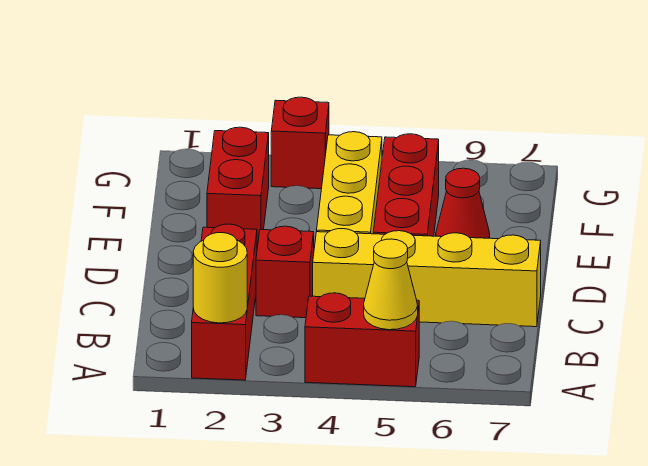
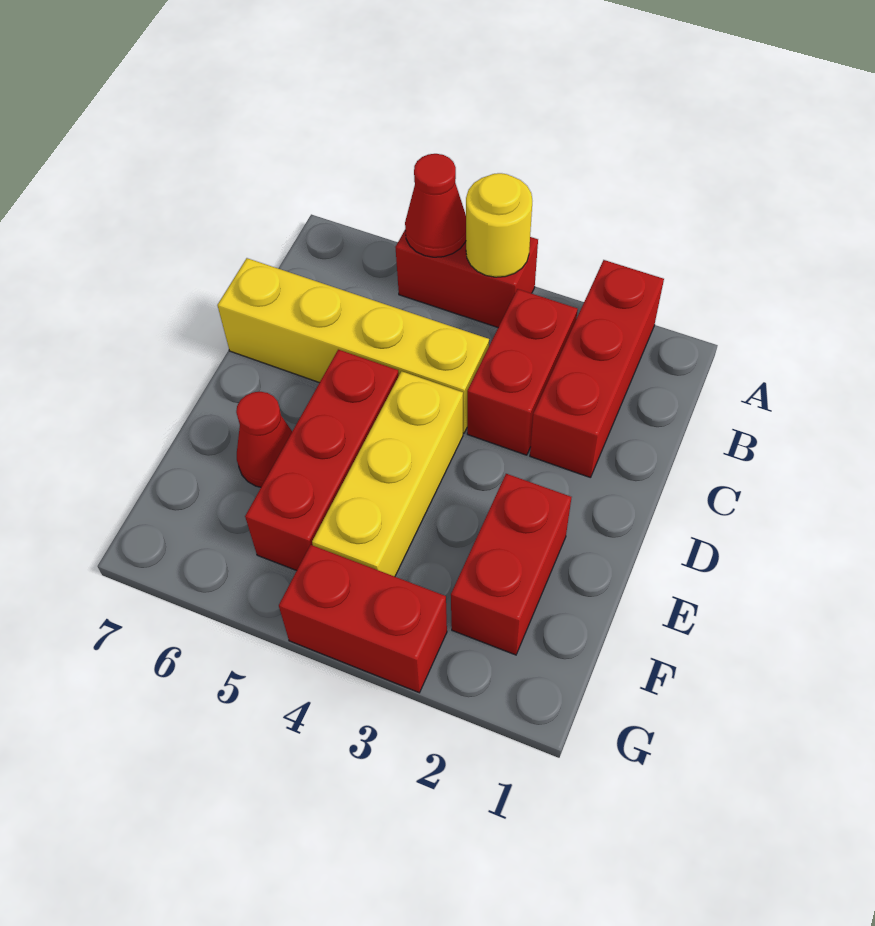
yellow 1x1 round brick [193,233,247,323] -> yellow 1x1 round brick moved to [466,173,532,277]
yellow 1x1 cone [364,239,418,330] -> red 1x1 cone [405,154,466,257]
red 1x1 brick [256,226,314,318] -> red 1x2 brick [467,289,578,455]
red 1x1 brick [271,97,329,189] -> red 1x2 brick [279,545,447,693]

